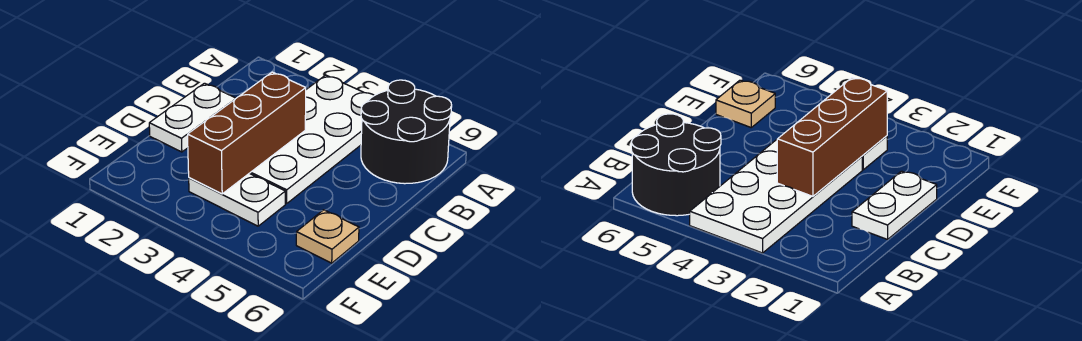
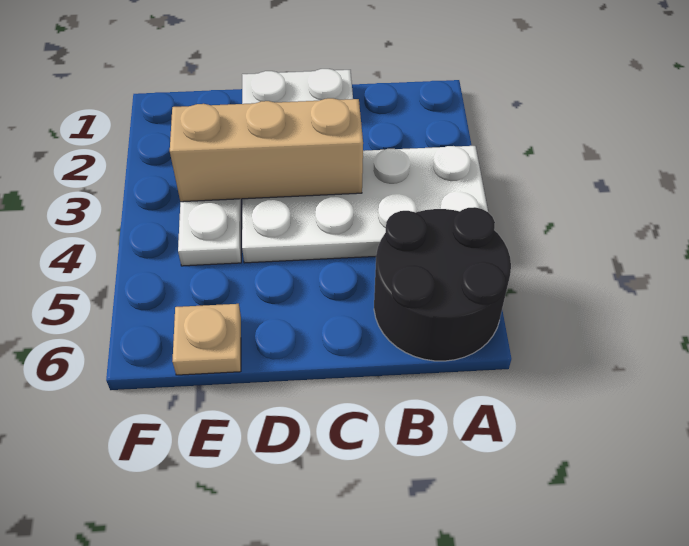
brown 1x3 brick [188,72,306,194] -> tan 1x3 brick [170,98,363,202]

